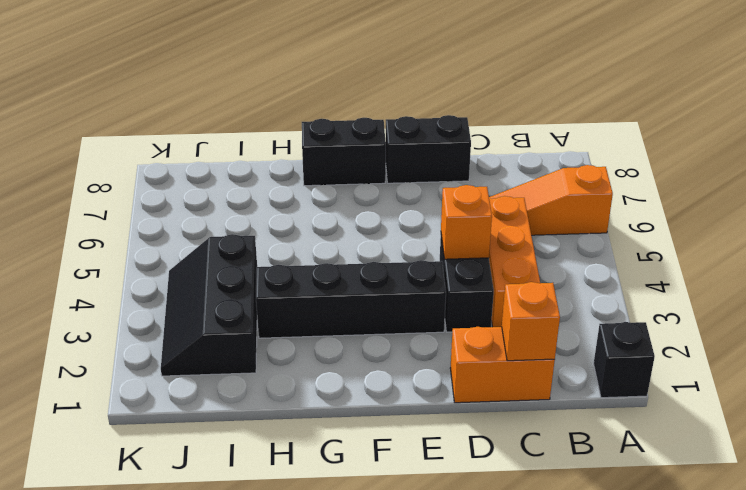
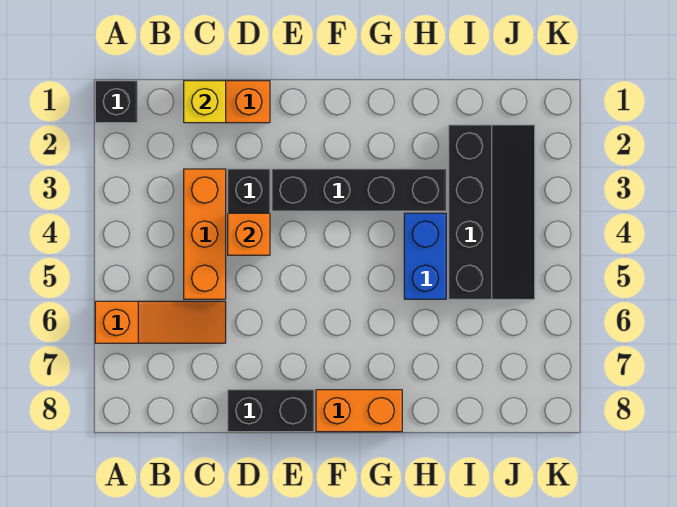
orange 1x1 brick [502,282,560,361] -> yellow 1x1 brick [184,81,226,123]
black 1x2 brick [302,118,386,186] -> orange 1x2 brick [316,390,402,432]
none -> blue 1x2 brick [404,213,446,299]
black 2x3 slope [161,234,257,376] -> black 2x4 slope [449,125,535,299]

